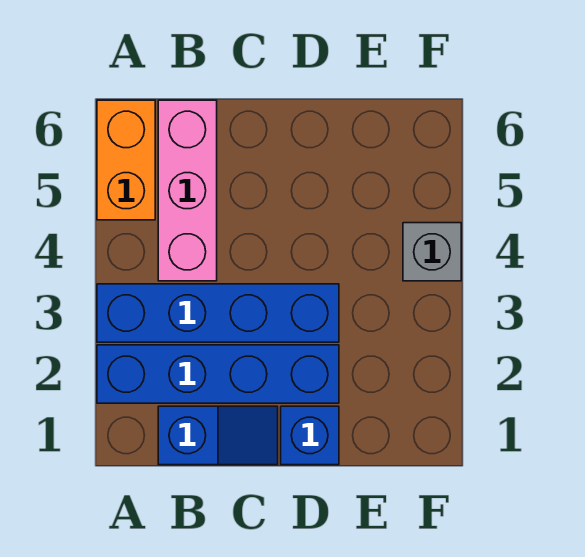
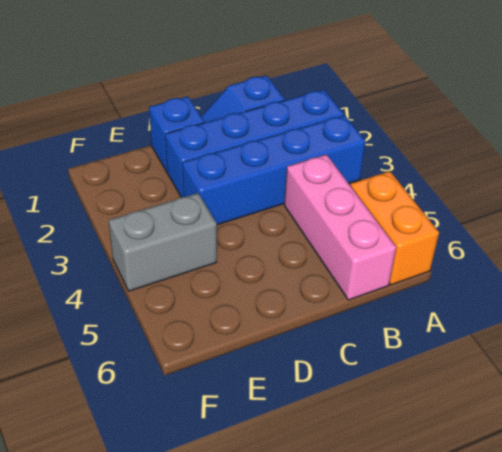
grey 1x1 brick [403,223,461,281] -> grey 1x2 brick [109,193,217,291]

